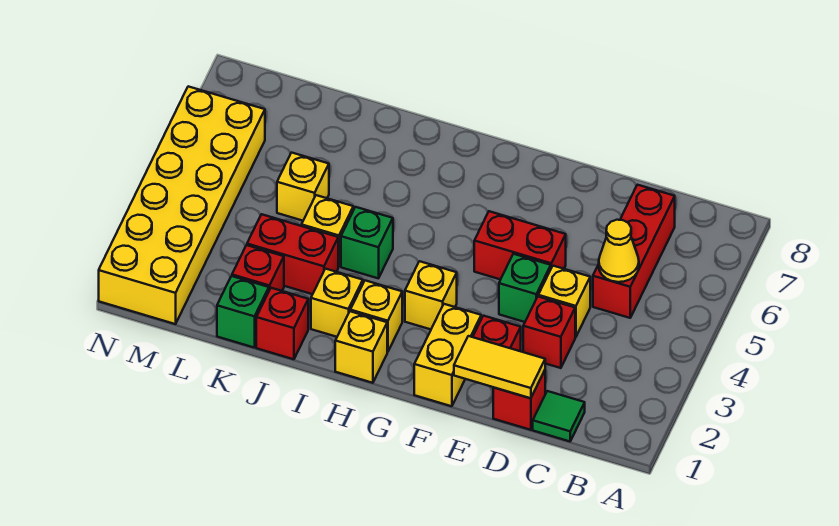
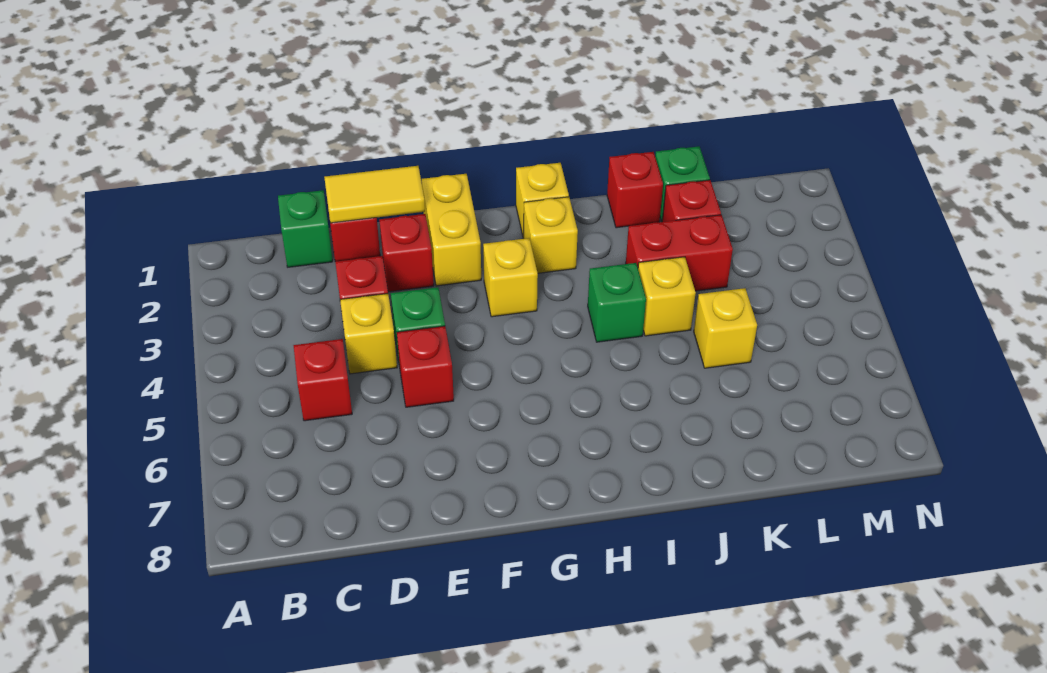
green 1x1 tile [533,391,585,441] -> green 1x1 brick [278,190,333,267]
red 1x3 brick [593,185,675,318] -> red 1x1 brick [293,339,352,421]
yellow 1x1 cone [598,220,639,282] -> none
red 1x2 brick [474,211,566,280] -> red 1x1 brick [397,326,454,407]
yellow 1x1 brick [311,269,363,337] -> none
yellow 2x6 brick [99,86,265,324] -> none

